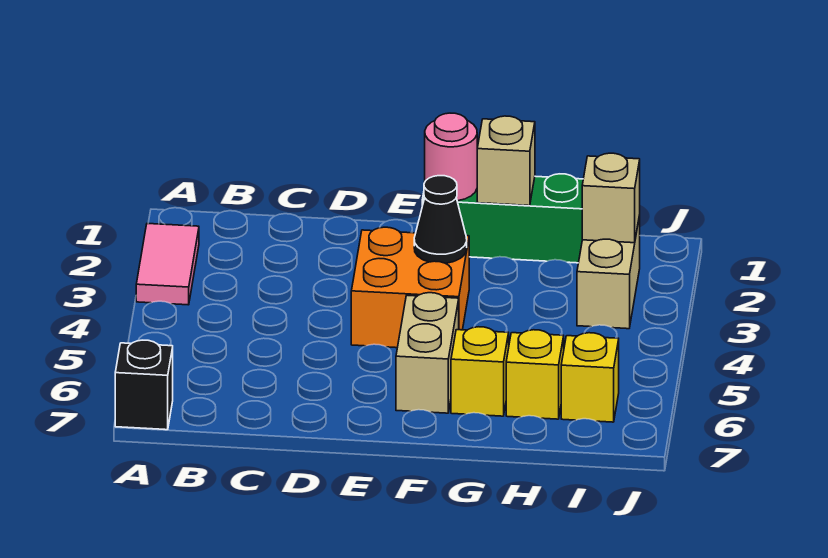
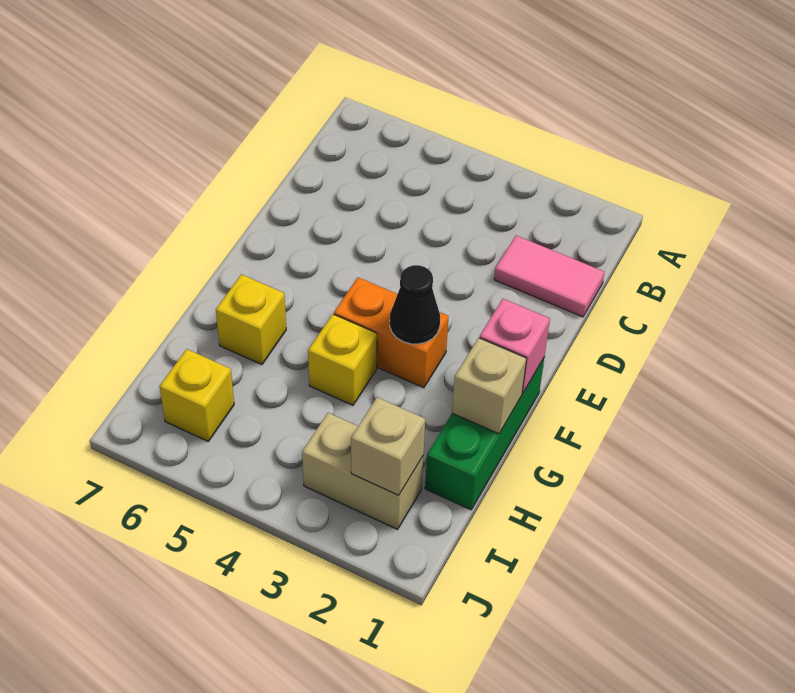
pink 1x2 tile [136,224,199,305] -> pink 1x2 tile moved to [494,236,604,317]
black 1x1 brick [115,340,173,430] -> none
orange 2x2 brick [351,227,469,348] -> orange 1x2 brick [334,277,449,388]
pink 1x1 round brick [425,113,477,201] -> pink 1x1 brick [480,299,550,394]
tan 1x2 brick [396,293,459,413] -> none
yellow 1x1 brick [506,330,564,419] -> yellow 1x1 brick moved to [308,314,377,405]

